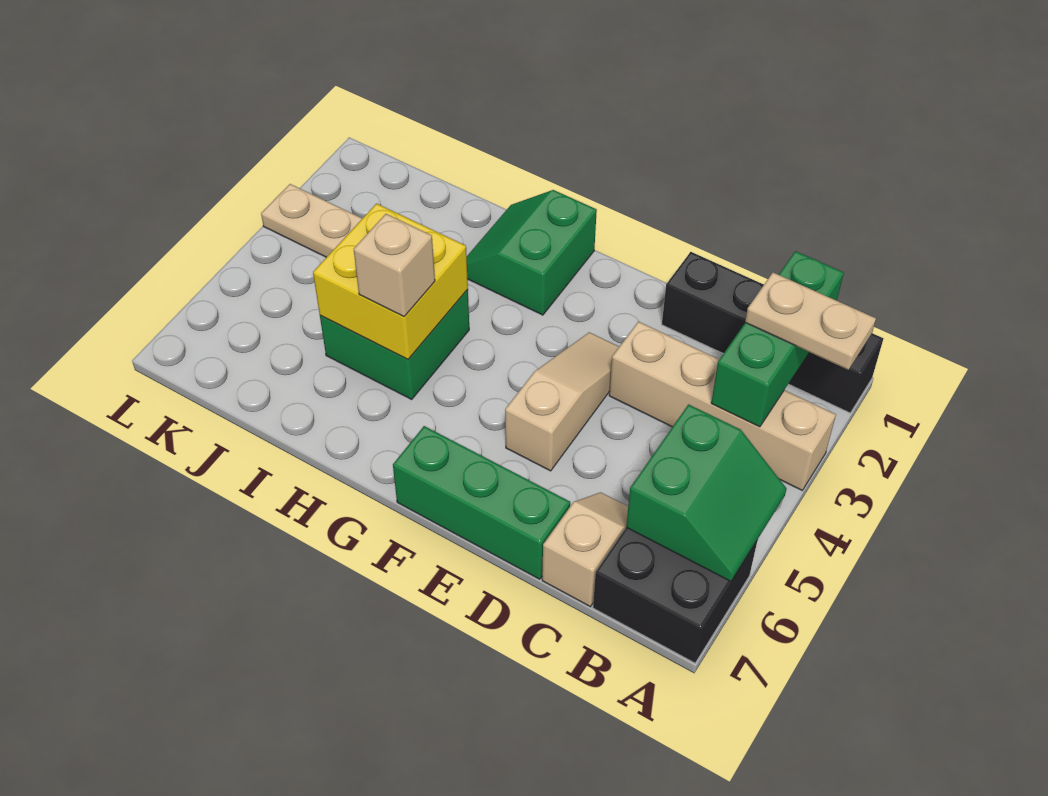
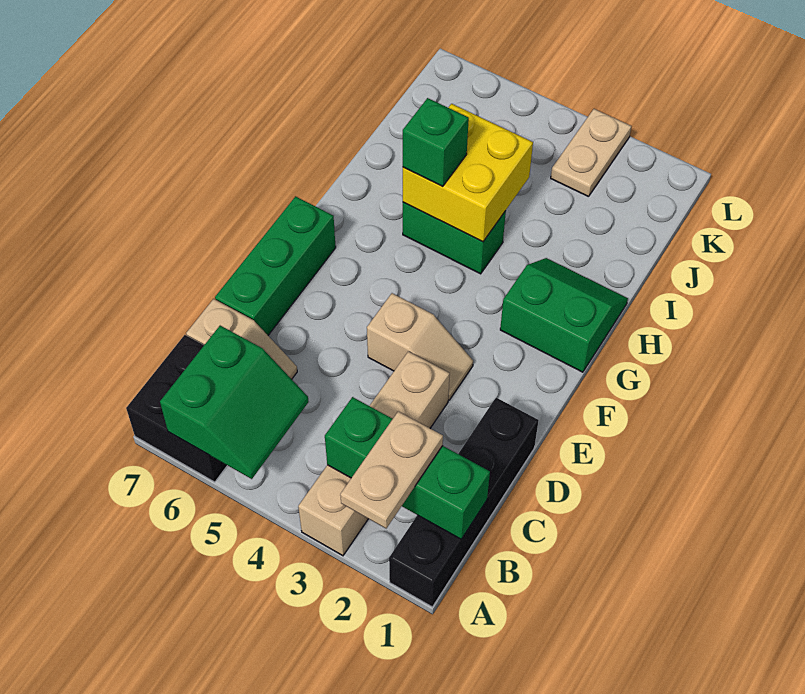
green 2x2 slope [626,404,787,581] -> green 2x2 slope turned to [160,326,309,479]
tan 1x3 slope [505,332,619,471] -> tan 1x2 slope [367,293,473,400]
green 2x2 brick [320,289,469,399] -> green 1x2 brick [403,202,506,274]
tan 1x1 brick [354,214,435,316] -> green 1x1 brick [403,98,469,186]

